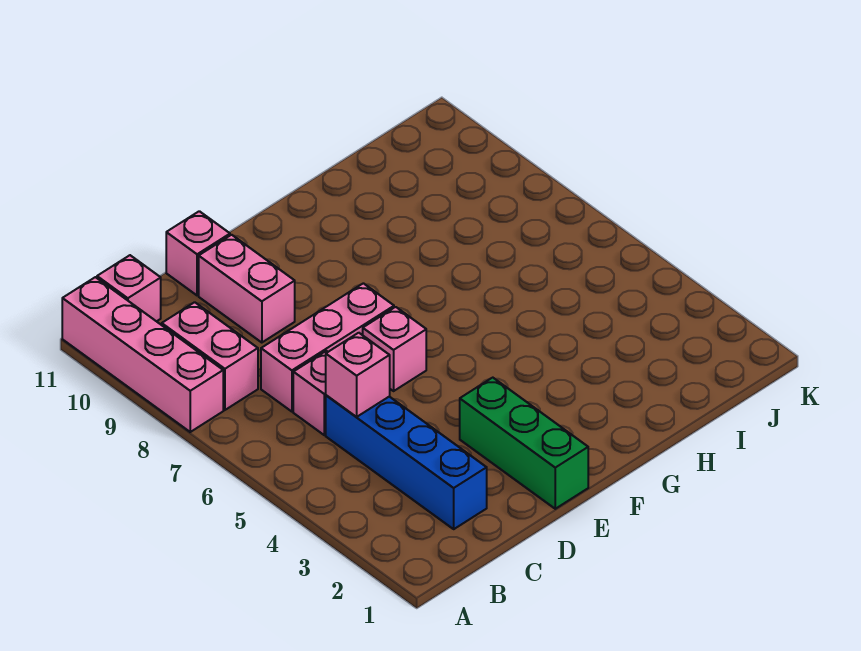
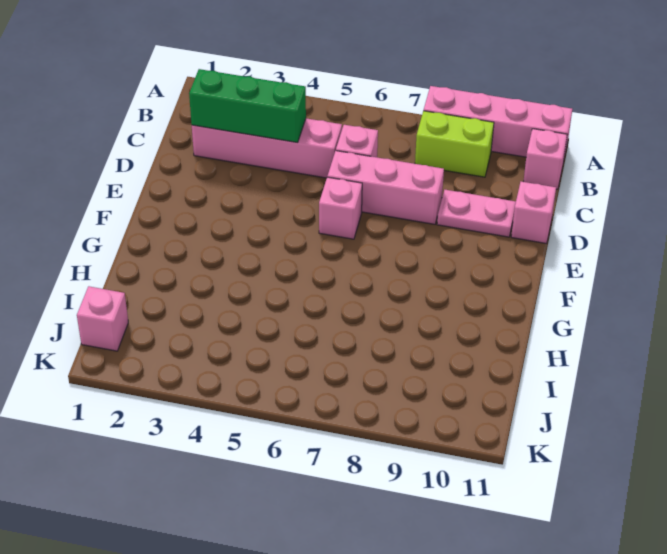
pink 1x2 brick [162,302,258,410] -> lime 1x2 brick [415,111,494,177]
blue 1x4 brick [326,395,487,529] -> pink 1x4 brick [192,118,342,178]
pink 1x1 brick [326,333,390,417] -> pink 1x1 brick moved to [77,286,128,351]
pink 1x3 brick [261,283,394,412] -> pink 1x3 brick turned to [327,151,444,224]
pink 1x2 brick [199,235,295,343] -> pink 1x2 plate [437,190,516,237]
green 1x3 brick [460,378,588,509] -> green 1x3 brick moved to [189,69,306,142]

